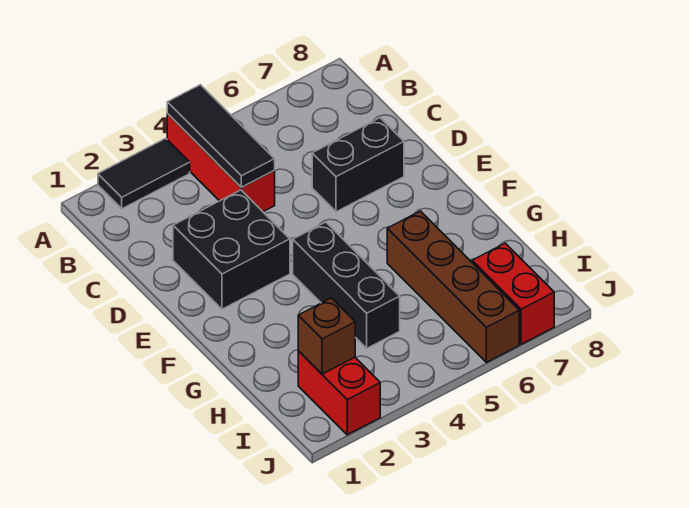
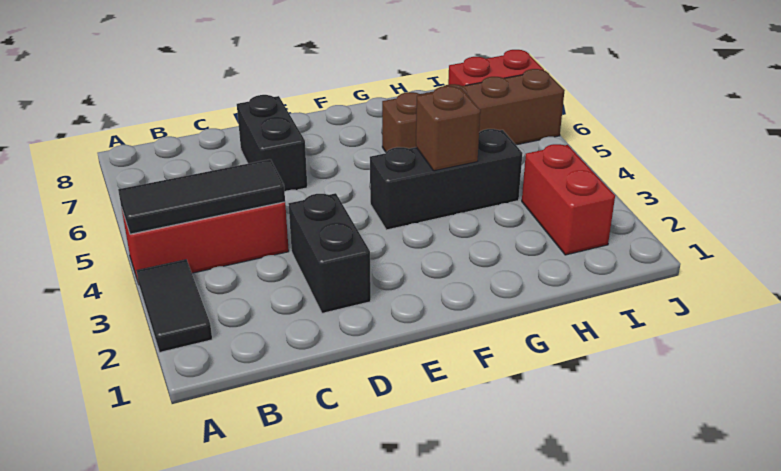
black 2x2 brick [173,190,290,309] -> black 1x2 brick [289,193,371,313]
red 1x2 brick [298,351,380,435] -> red 1x2 brick turned to [522,144,615,255]
brown 1x1 brick [298,298,355,374] -> brown 1x1 brick moved to [416,86,480,171]

